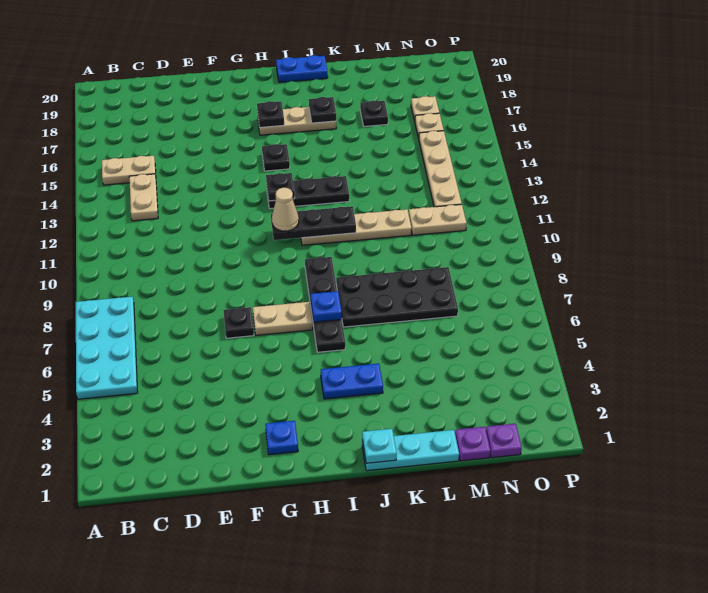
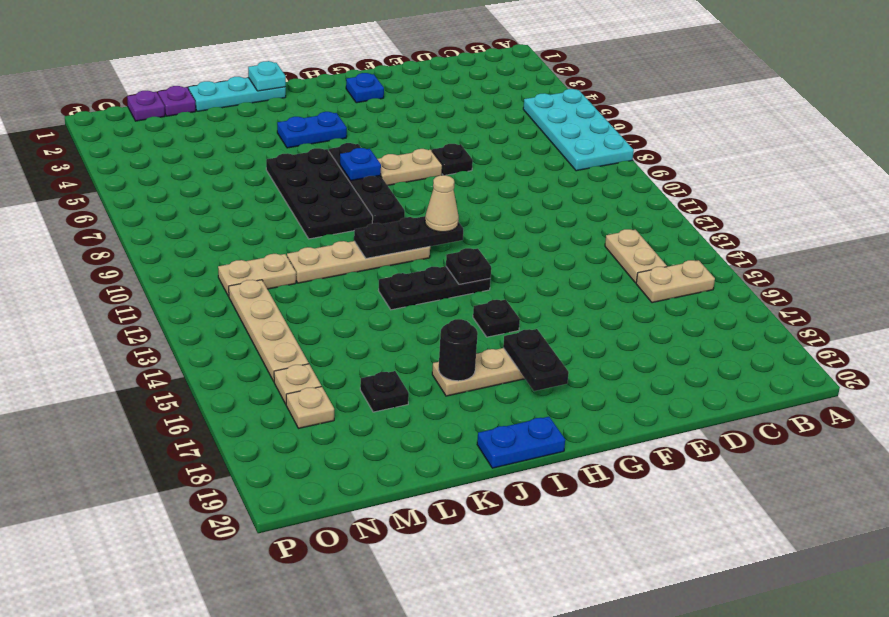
black 1x1 plate [257,101,284,127] -> black 1x2 plate [503,329,569,391]
black 2x4 plate [336,267,458,327] -> black 2x4 plate turned to [266,148,373,239]
black 1x1 plate [309,97,336,123] -> black 1x1 round brick [439,319,478,381]

